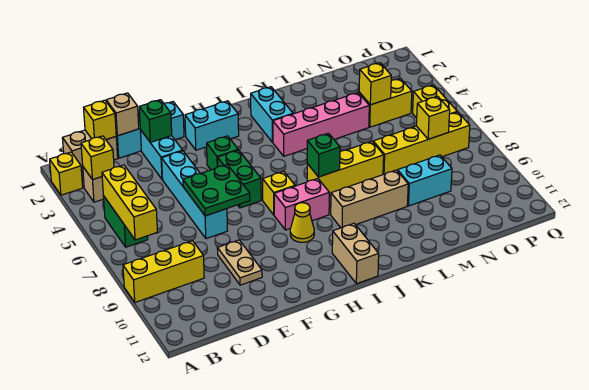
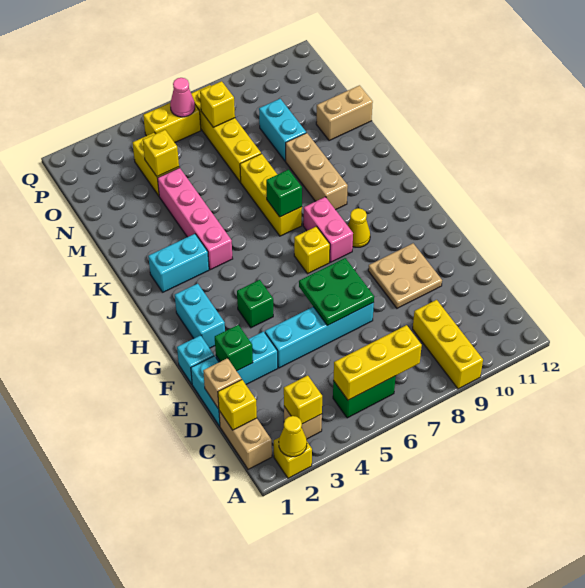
none -> yellow 1x1 cone [279,416,307,457]
tan 1x2 plate [217,240,262,285] -> tan 2x2 plate [368,243,442,308]
green 1x2 brick [218,150,261,208] -> none
tan 1x2 brick [332,223,379,284] -> tan 1x2 brick moved to [316,85,373,141]
none -> pink 1x1 cone [170,78,195,117]

